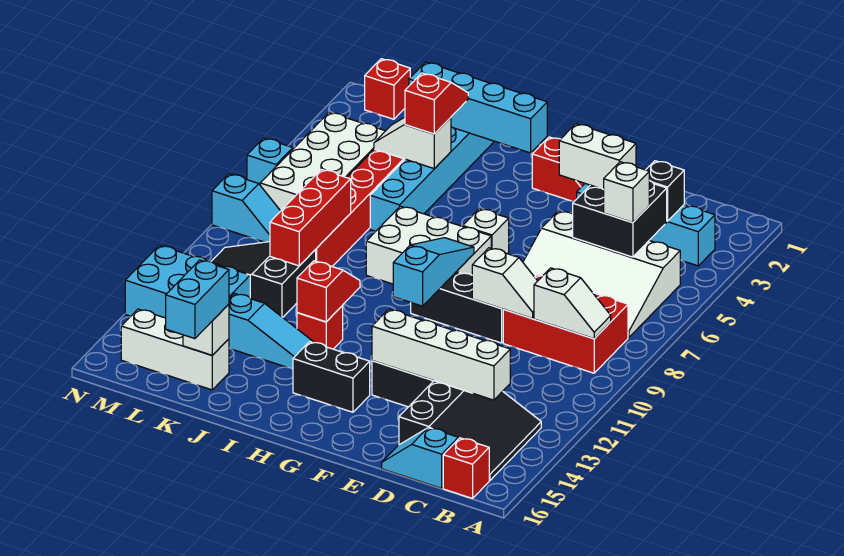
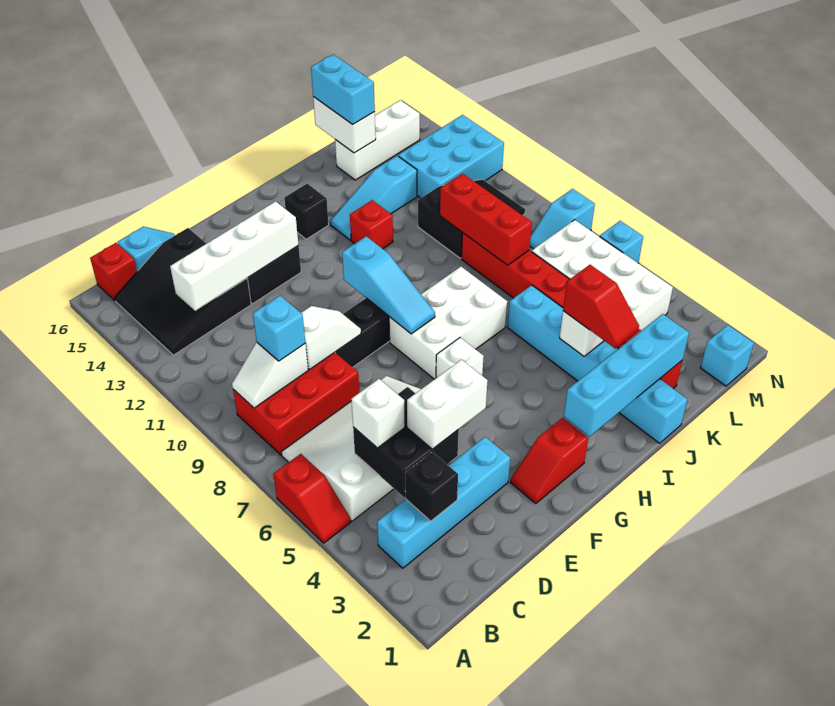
none -> cyan 1x1 brick [253,296,305,361]
white 1x2 slope [472,248,537,319] -> white 1x2 slope turned to [301,306,361,369]
black 1x2 brick [293,342,370,412] -> black 1x1 brick [284,184,329,239]
red 1x2 slope [297,261,360,322] -> red 1x2 slope moved to [273,454,351,543]
white 1x1 brick [183,304,229,355] -> white 1x2 brick [313,97,376,153]
red 1x1 brick [365,59,410,119] -> cyan 1x1 brick [700,325,754,386]

